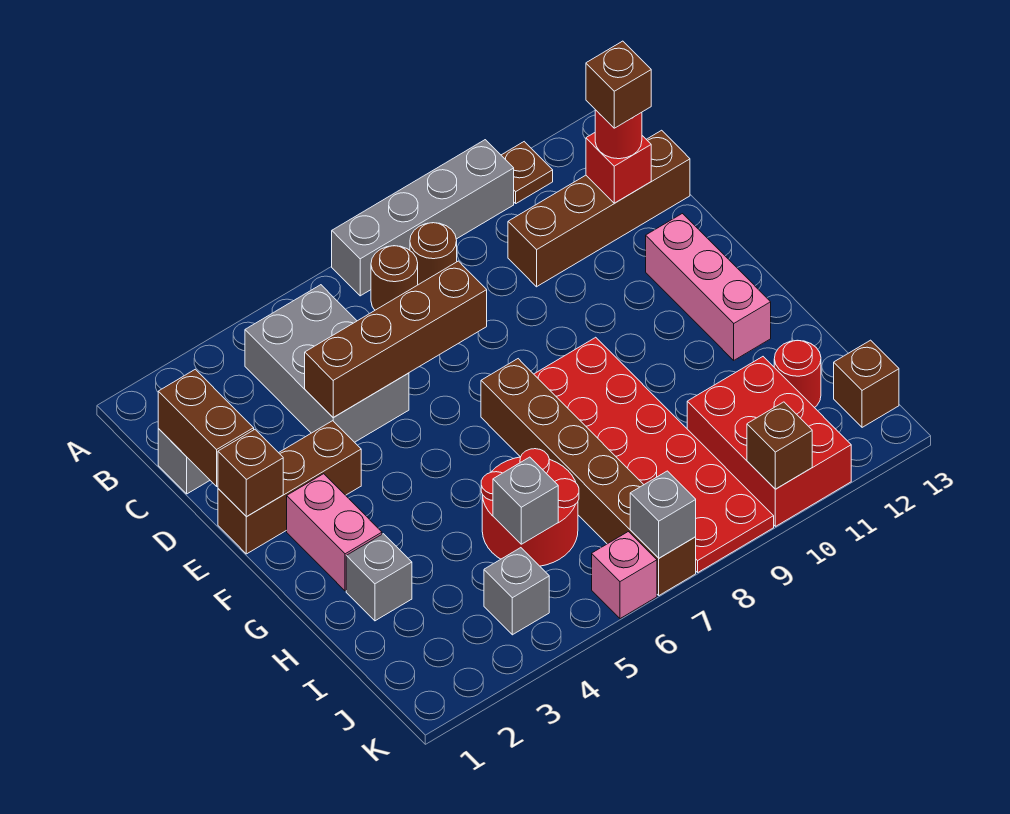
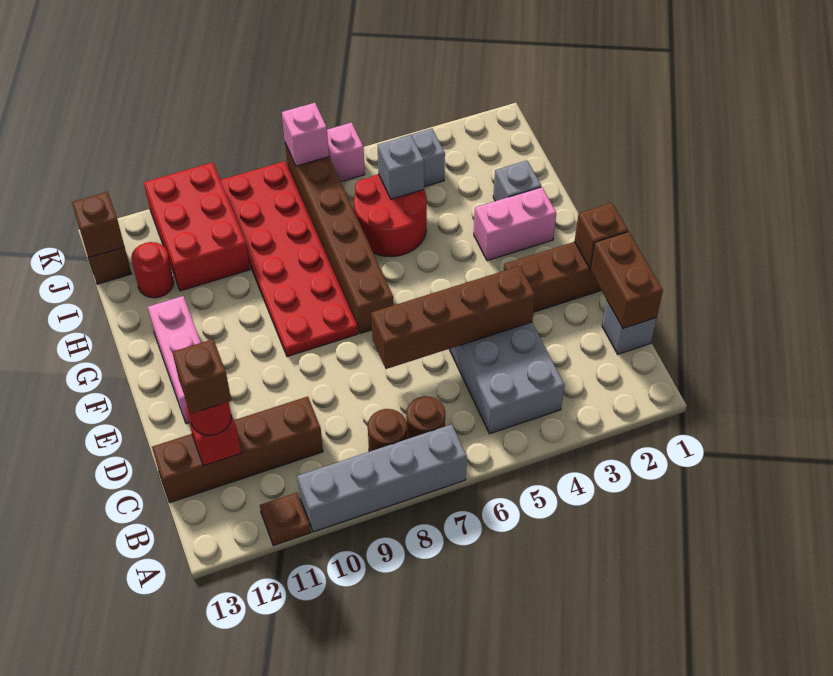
pink 1x2 brick [287,474,382,591] -> pink 1x2 brick turned to [474,187,556,261]
grey 1x1 brick [630,471,696,558] -> pink 1x1 brick [282,103,329,166]
brown 1x1 brick [747,402,812,489] -> brown 1x1 brick moved to [72,192,125,257]

